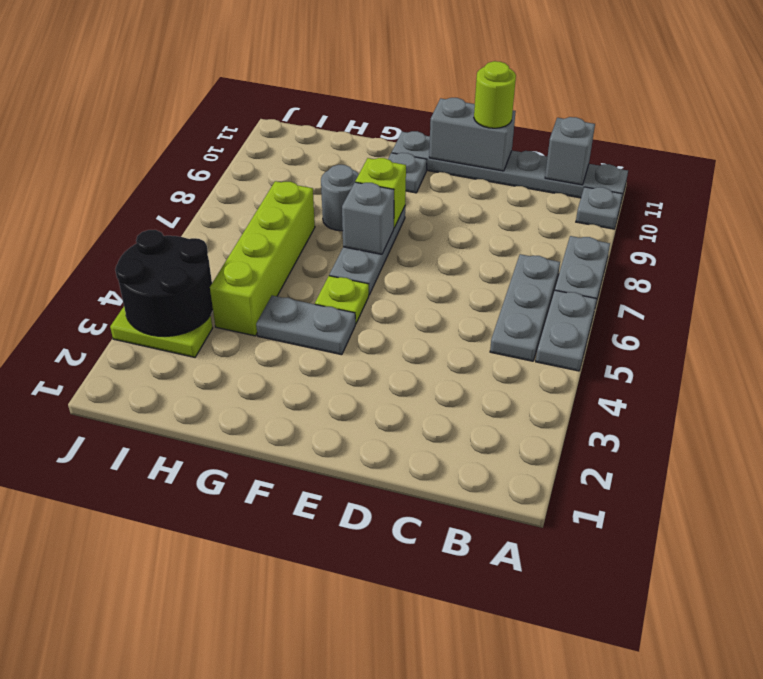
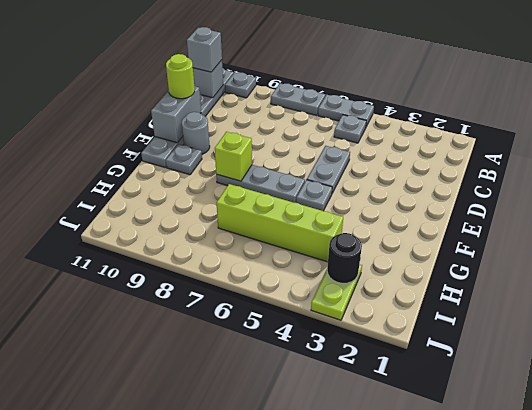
grey 1x3 plate [490,254,560,361] -> grey 1x1 plate [334,115,366,143]
grey 1x2 plate [256,296,355,355] -> grey 1x2 plate moved to [307,146,350,193]
lime 1x1 plate [315,276,369,324] -> grey 1x1 plate [296,180,332,211]
grey 1x1 brick [342,182,394,254] -> grey 1x1 brick moved to [187,27,222,72]
grey 1x1 round brick [321,165,359,231] -> grey 1x1 round brick moved to [182,112,210,154]
black 2x2 round brick [115,230,213,336] -> black 1x1 round brick [327,233,362,283]

